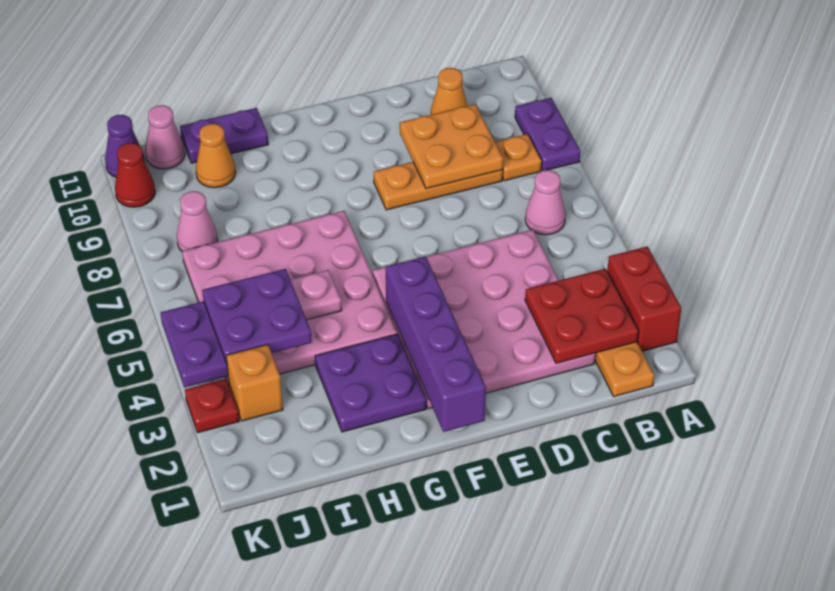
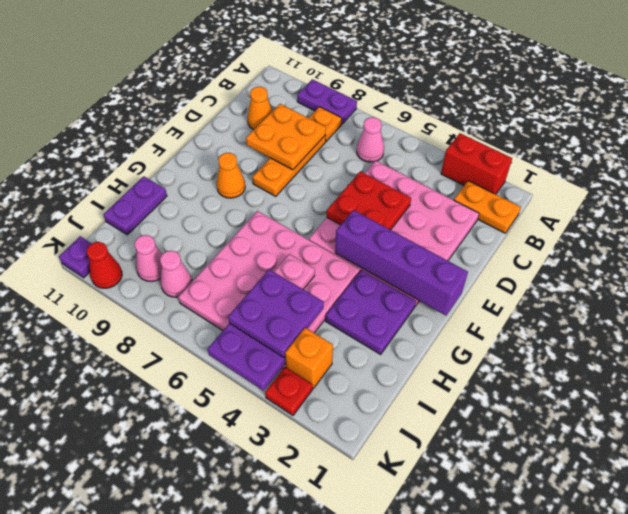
red 2x2 plate [525,269,638,363] -> red 2x2 plate moved to [327,171,411,230]
orange 1x1 cone [196,124,236,188] -> orange 1x1 cone moved to [217,153,245,198]
pink 1x1 cone [145,105,185,169] -> pink 1x1 cone moved to [135,235,162,281]
purple 1x1 cone [105,115,145,177] -> purple 1x1 plate [59,236,92,278]

